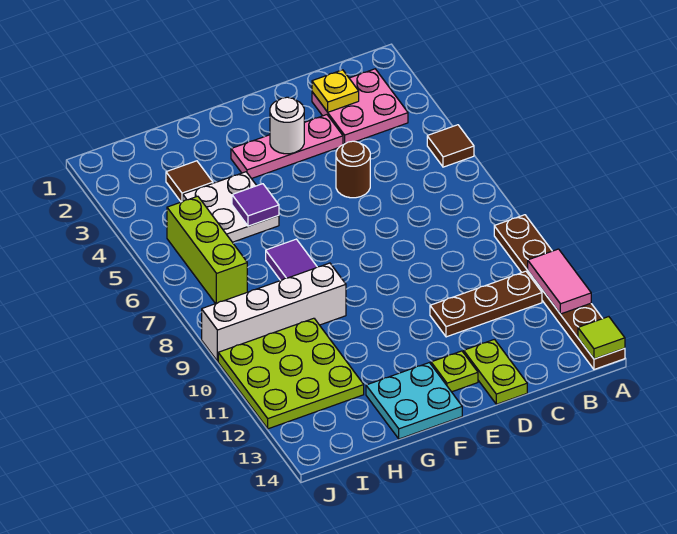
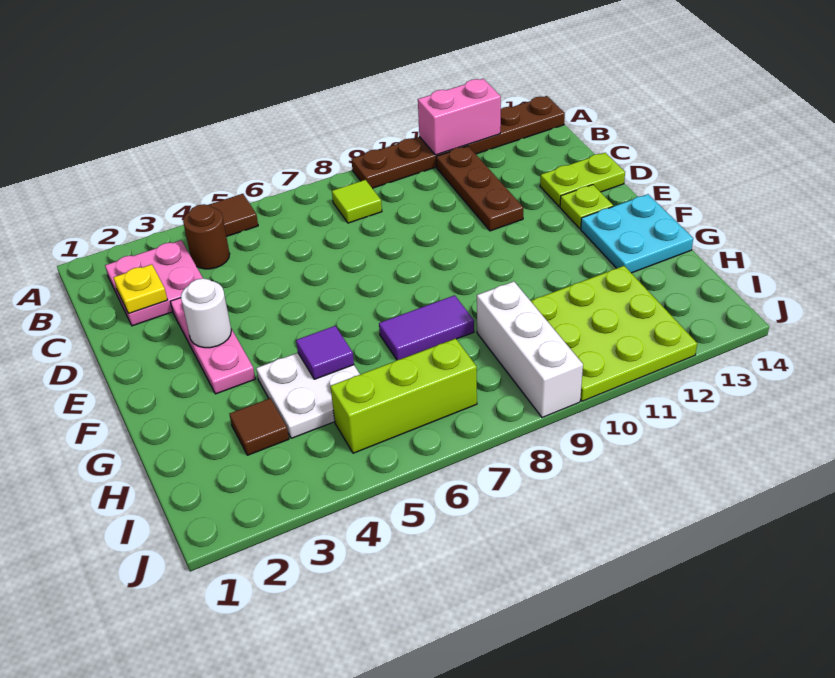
pink 1x2 tile [528,249,591,314] -> pink 1x2 brick [418,79,501,155]
lime 1x1 tile [578,317,625,359] -> lime 1x1 tile moved to [332,180,382,223]
brown 1x1 round brick [336,141,370,198] -> brown 1x1 round brick moved to [183,204,230,269]
white 1x4 brick [202,263,346,361] -> white 1x3 brick [477,281,583,418]

